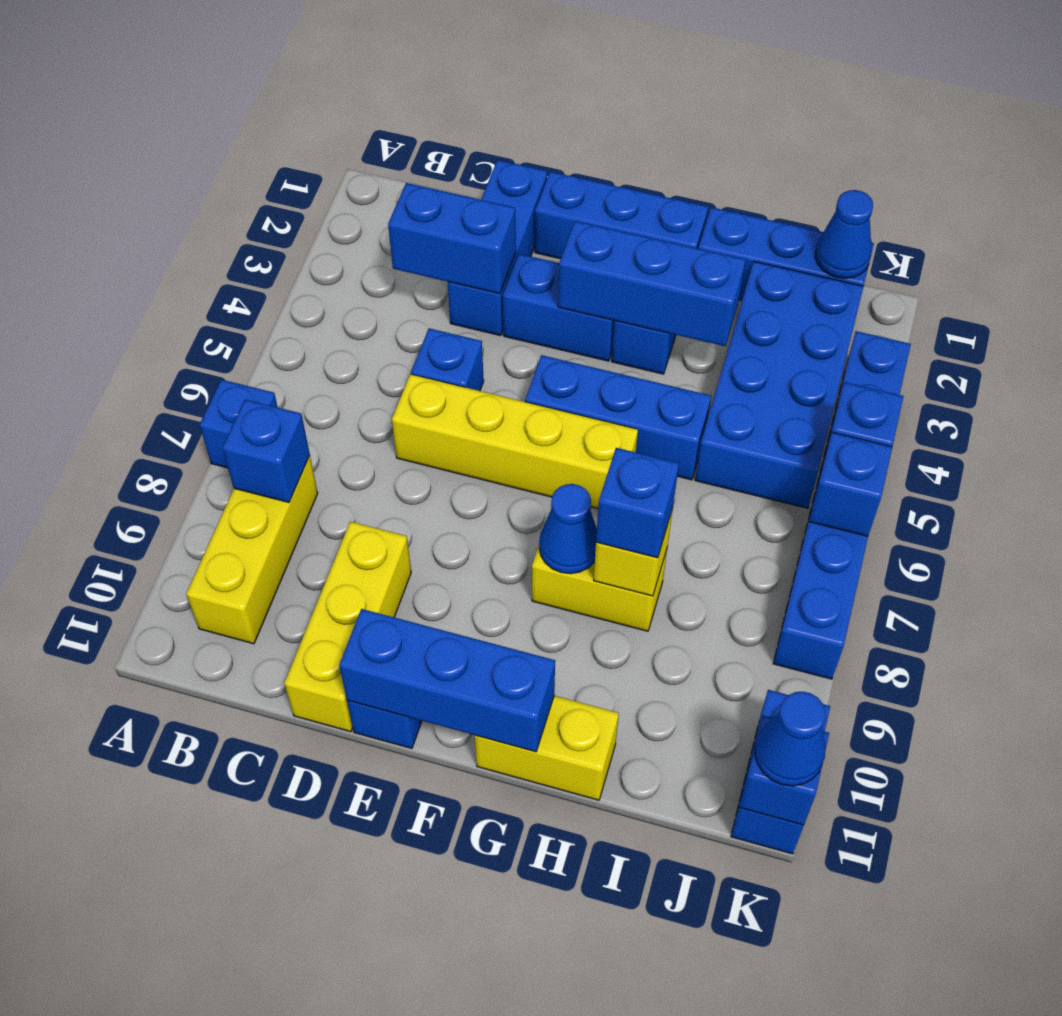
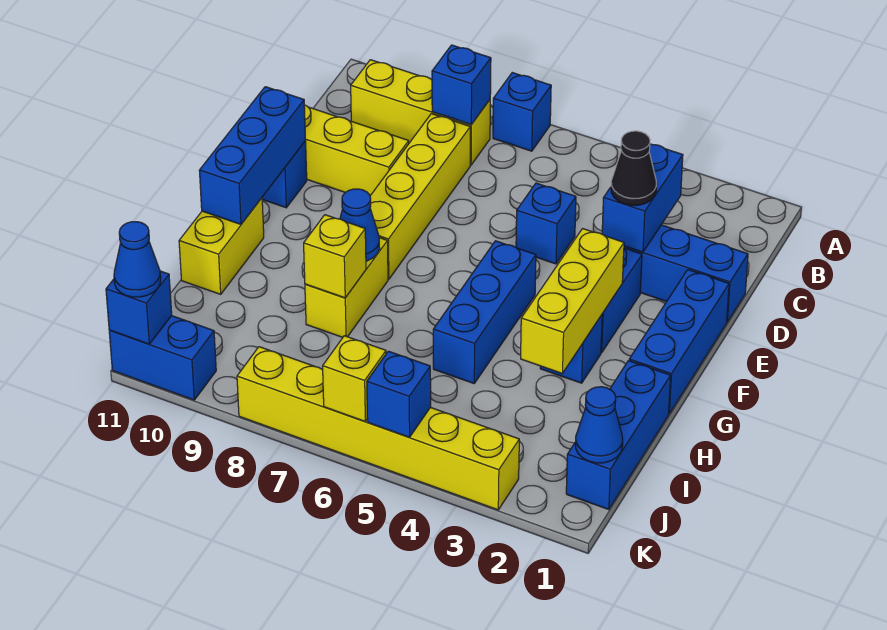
none -> black 1x1 cone [611,131,656,205]
yellow 1x4 brick [392,374,638,509] -> yellow 1x4 brick moved to [370,114,470,279]
blue 1x3 brick [558,221,745,346] -> yellow 1x3 brick [521,229,624,373]
blue 1x1 brick [596,448,679,558] -> none
blue 2x4 brick [695,262,864,508] -> none
blue 1x6 brick [773,331,911,679] -> yellow 1x6 brick [237,347,519,510]
blue 1x1 brick [809,433,892,536] -> yellow 1x1 brick [323,336,386,421]

